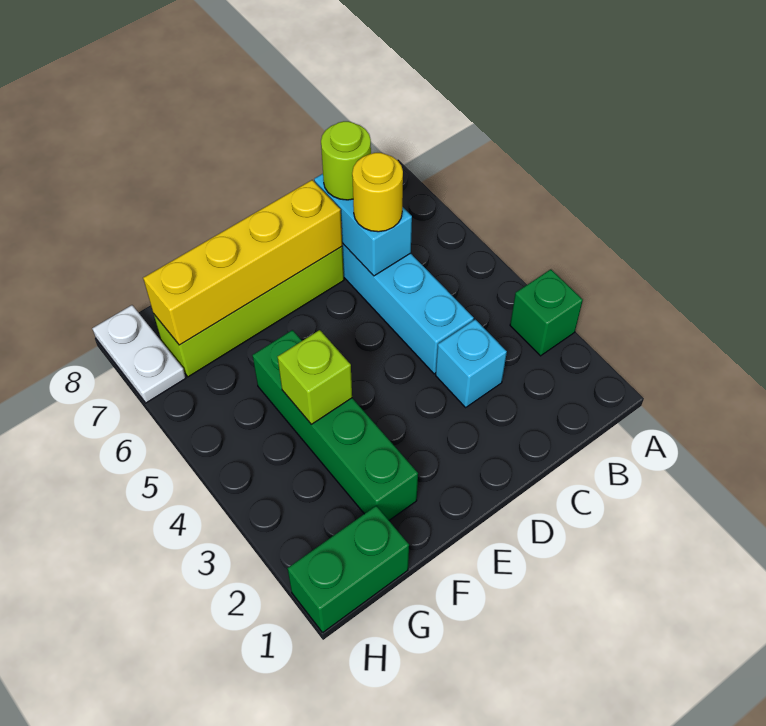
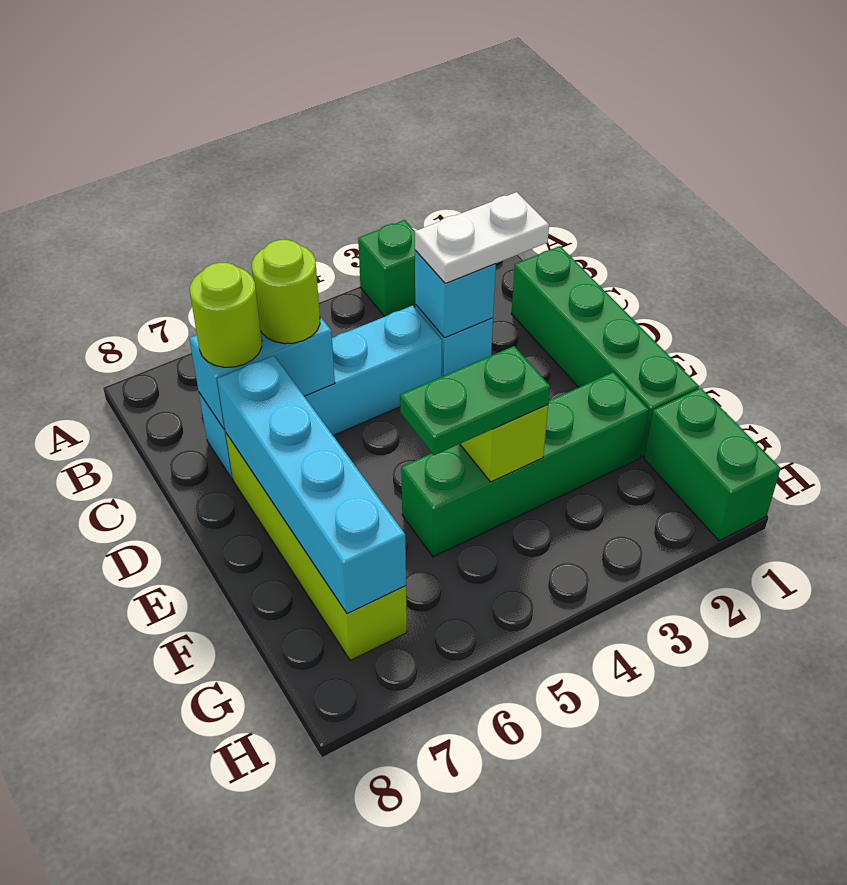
none -> green 1x4 brick [511,246,699,457]
none -> cyan 1x1 brick [415,250,496,338]
yellow 1x1 round brick [352,153,403,232] -> lime 1x1 round brick [252,240,320,344]
yellow 1x4 brick [143,180,342,345] -> cyan 1x4 brick [217,356,406,614]
none -> green 1x2 plate [400,346,550,455]
white 1x2 plate [92,305,186,403] -> white 1x2 plate moved to [415,192,549,283]

